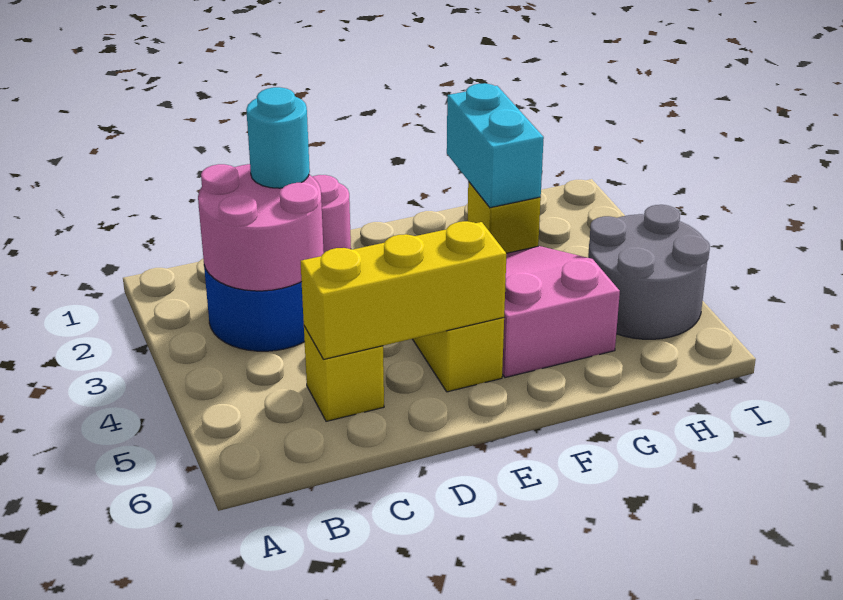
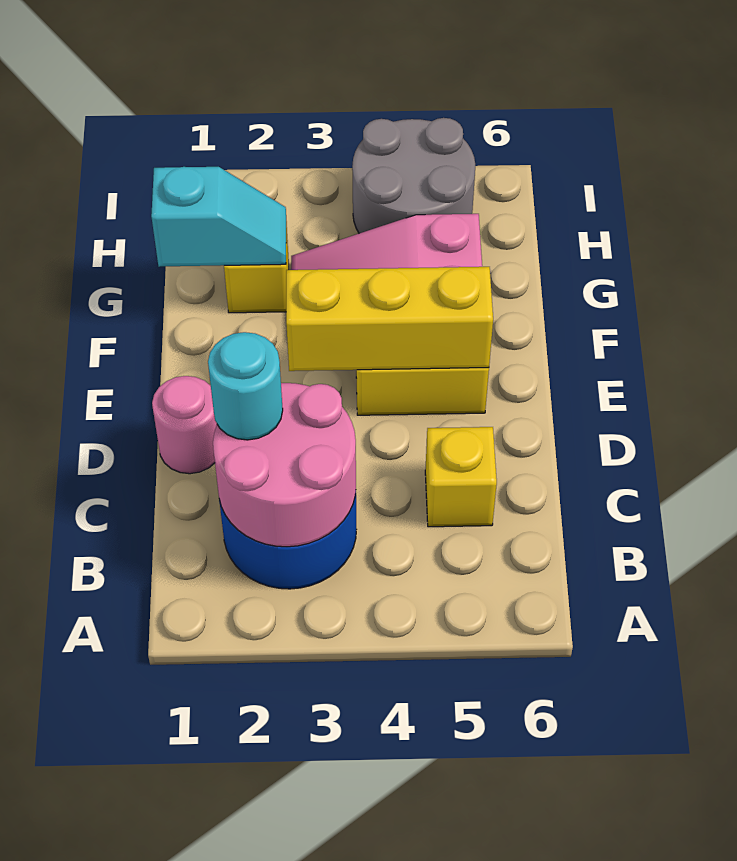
yellow 1x3 brick [301,221,506,359] -> yellow 1x3 brick turned to [286,267,493,371]
cyan 1x2 brick [447,83,544,208] -> cyan 1x2 slope [151,167,286,267]

